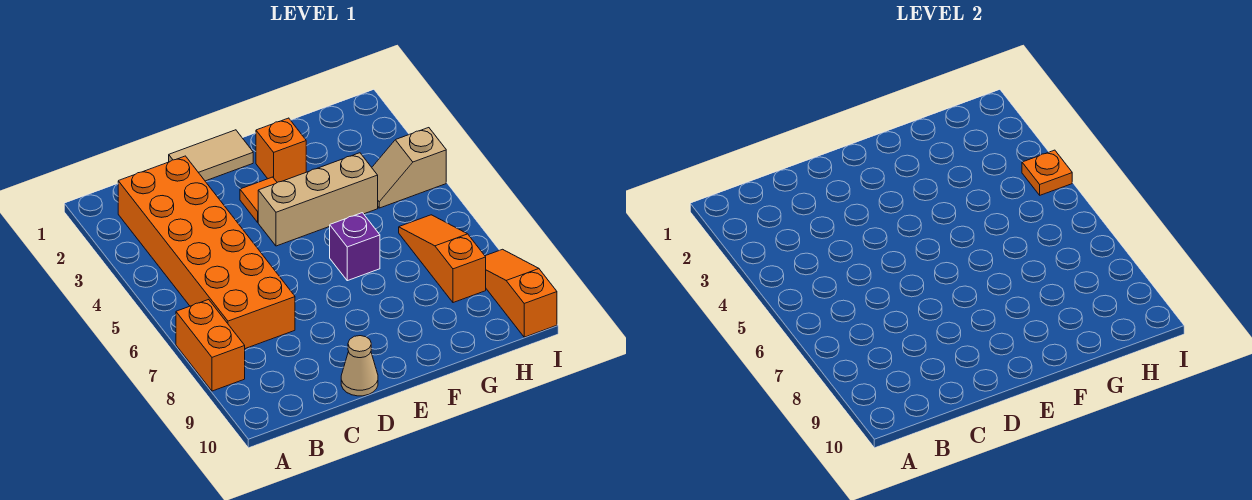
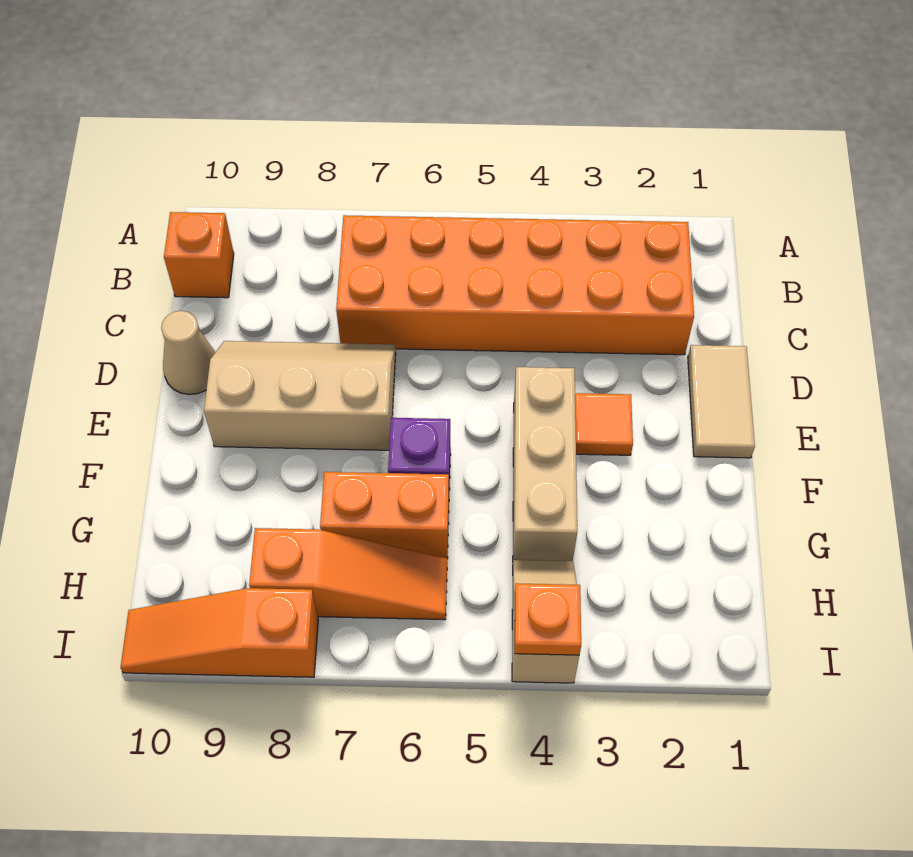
orange 1x2 brick [176,299,245,391] -> orange 1x2 brick moved to [320,472,449,559]
none -> tan 2x3 slope [204,341,396,450]
orange 1x1 brick [256,118,306,182] -> orange 1x1 brick moved to [164,212,234,298]
orange 1x3 slope [485,249,557,337] -> orange 1x3 slope turned to [120,588,318,677]

